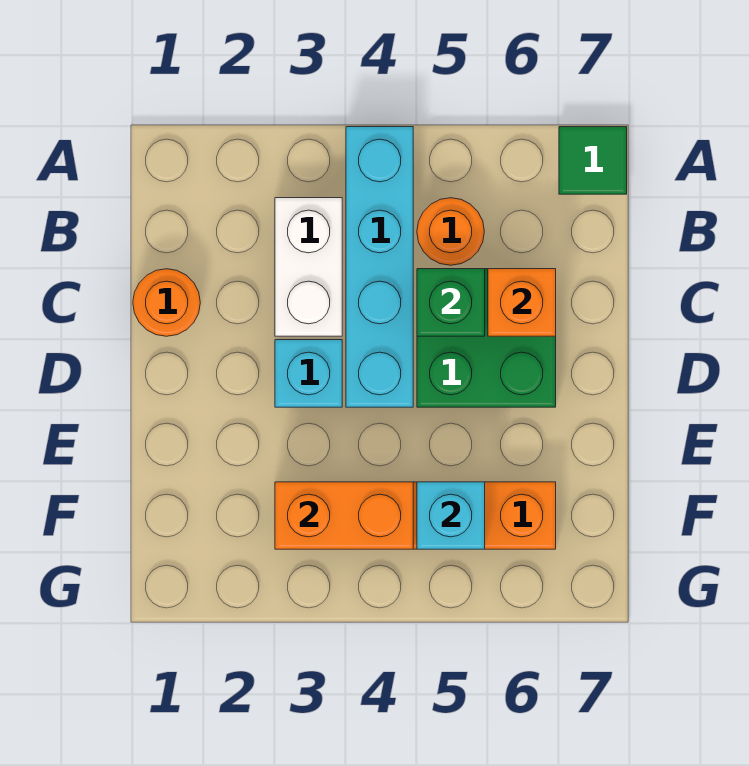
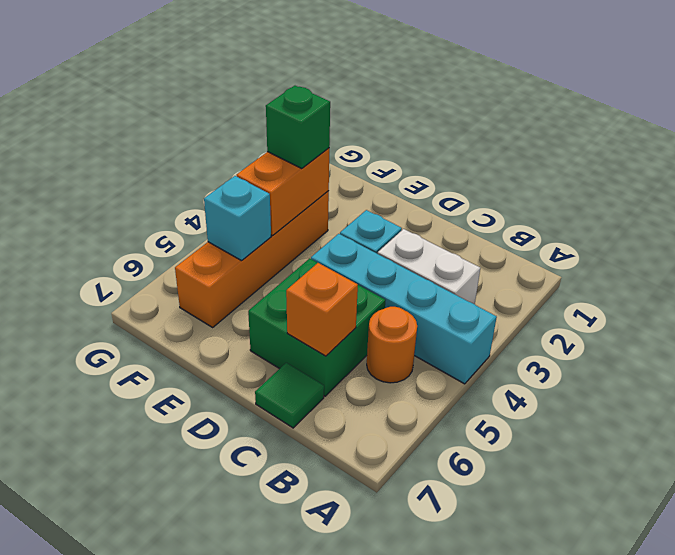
green 1x1 tile [559,127,627,194] -> green 1x1 tile moved to [255,363,324,428]
orange 1x1 round brick [133,269,200,336] -> none
green 1x1 brick [417,269,485,336] -> green 1x1 brick moved to [266,86,330,168]

